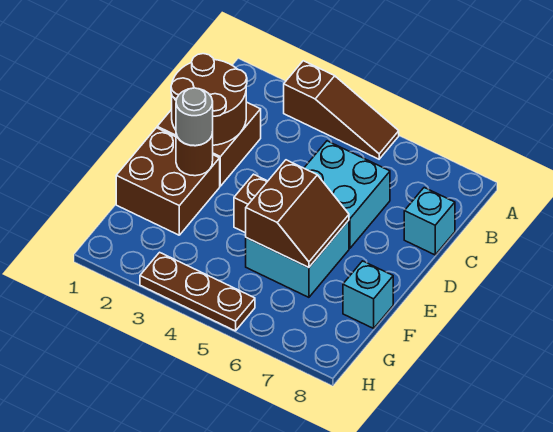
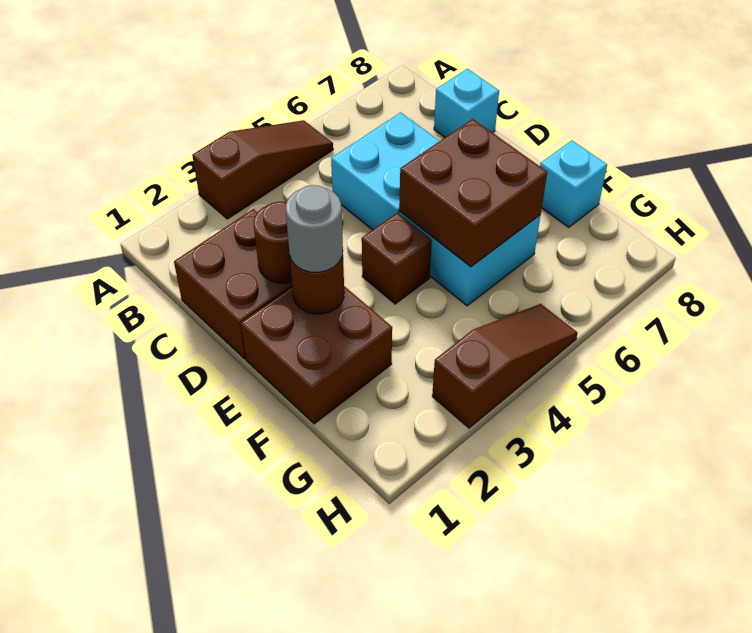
brown 2x2 round brick [171,54,247,145] -> brown 1x1 round brick [254,202,292,283]
brown 2x2 slope [246,160,349,268] -> brown 2x2 brick [399,119,547,267]
brown 1x3 plate [140,252,255,331] -> brown 1x3 slope [432,304,577,428]

